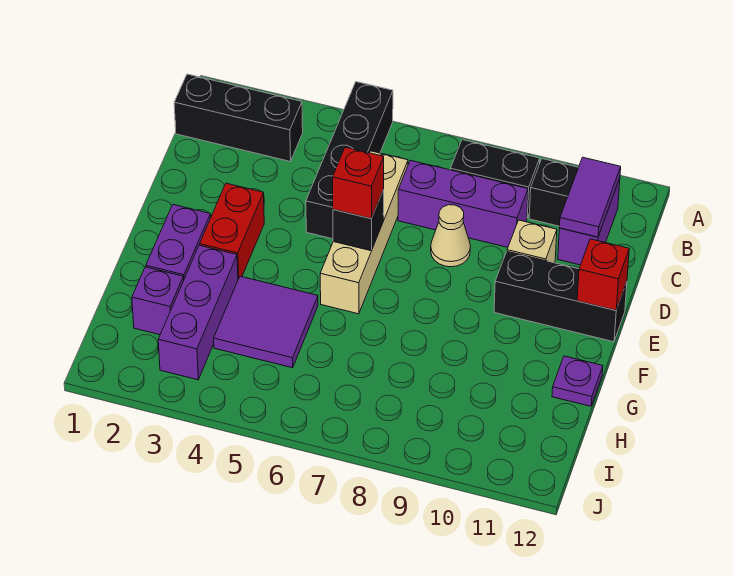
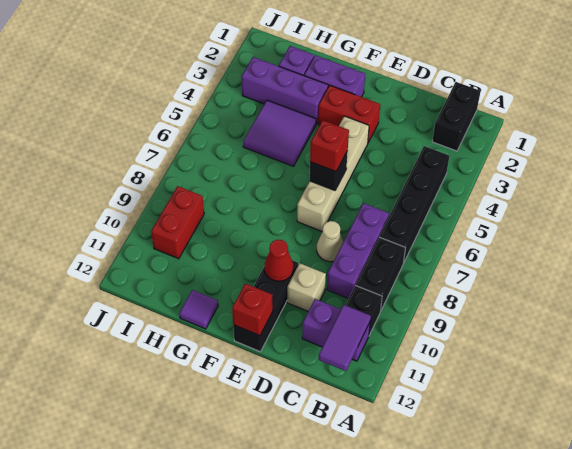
black 1x4 brick [306,82,393,239] -> black 1x4 brick turned to [380,146,449,263]
black 1x3 brick [174,74,303,161] -> black 1x2 brick [432,82,480,151]
purple 1x2 tile [559,157,621,237] -> purple 1x2 tile turned to [319,305,371,371]
tan 1x4 brick [320,151,408,314] -> tan 1x4 brick turned to [297,116,369,231]
none -> red 1x1 cone [265,240,293,281]
purple 1x1 plate [552,356,603,406] -> purple 1x1 tile [179,290,218,329]
none -> red 1x2 brick [151,186,204,259]

